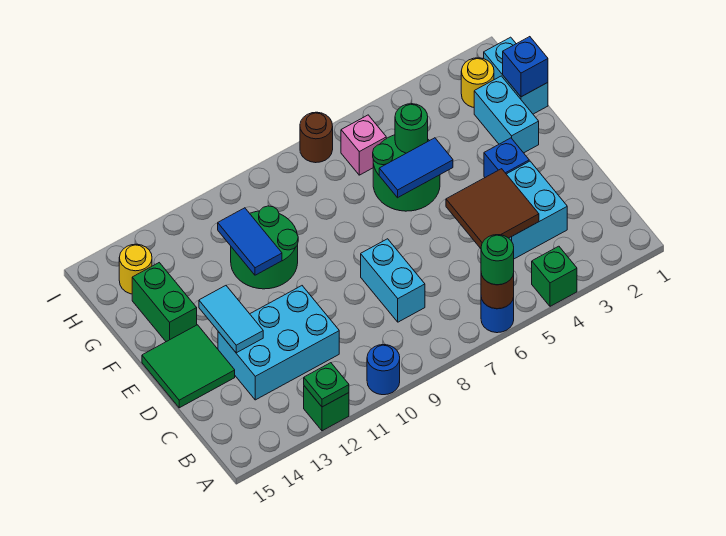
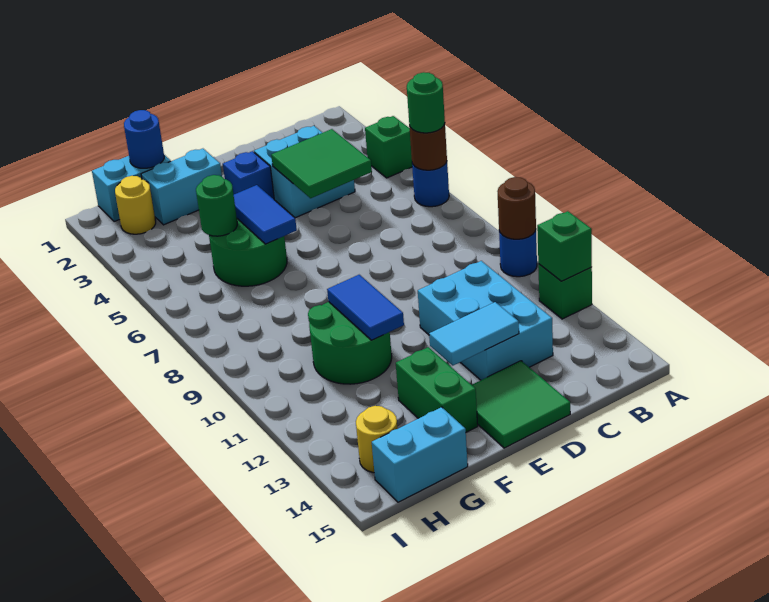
green 1x1 plate [304,363,349,407] -> green 1x1 brick [537,211,592,281]
brown 2x2 tile [446,169,539,249] -> green 2x2 tile [271,129,372,198]
cyan 1x2 brick [361,239,425,322] -> cyan 1x2 brick moved to [372,407,468,502]
blue 1x2 tile [218,208,282,275] -> blue 1x2 tile turned to [327,275,404,340]
green 1x2 brick [132,263,197,342] -> green 1x2 brick turned to [396,347,478,432]
blue 1x1 brick [503,37,548,97] -> blue 1x1 round brick [124,110,164,168]
pink 1x1 brick [341,115,386,175] -> none
brown 1x1 round brick [300,112,333,163] -> brown 1x1 round brick moved to [497,177,536,239]

